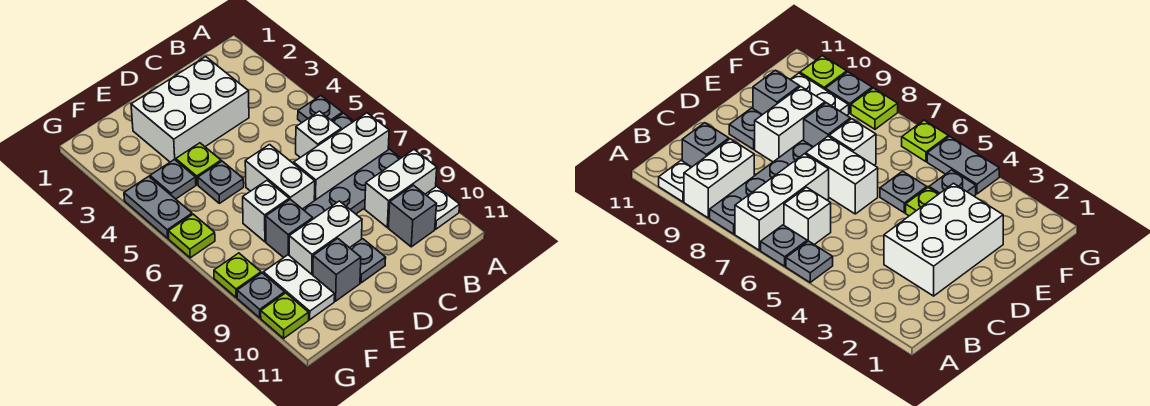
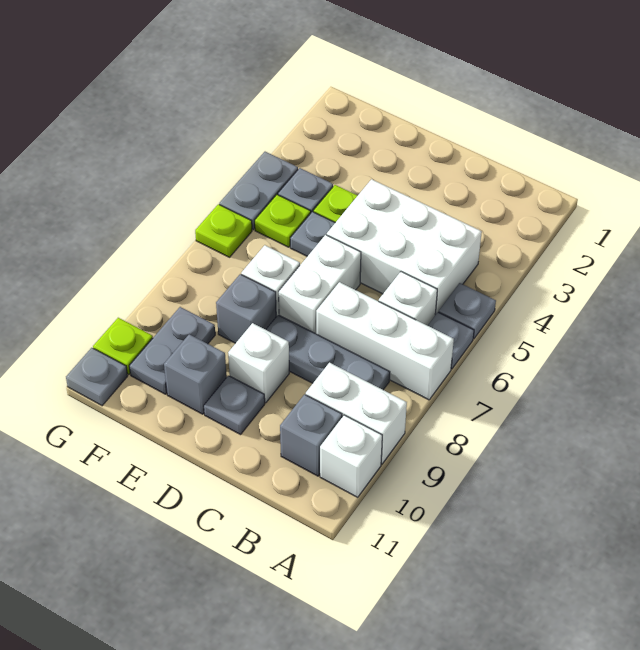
grey 1x4 plate [303,149,401,219] -> grey 1x3 plate [266,315,390,390]
white 1x1 plate [425,186,460,229] -> white 1x1 brick [320,415,382,497]
white 2x3 brick [131,57,249,162] -> white 2x3 brick moved to [327,179,482,315]
white 1x2 brick [289,201,362,275] -> white 1x1 brick [228,323,289,403]
white 1x2 plate [263,255,335,320] -> grey 1x2 plate [129,307,215,394]
lime 1x1 plate [214,253,261,297] -> lime 1x1 plate moved to [255,195,311,247]
grey 1x1 plate [237,273,285,318] -> grey 1x1 plate moved to [66,348,128,406]

